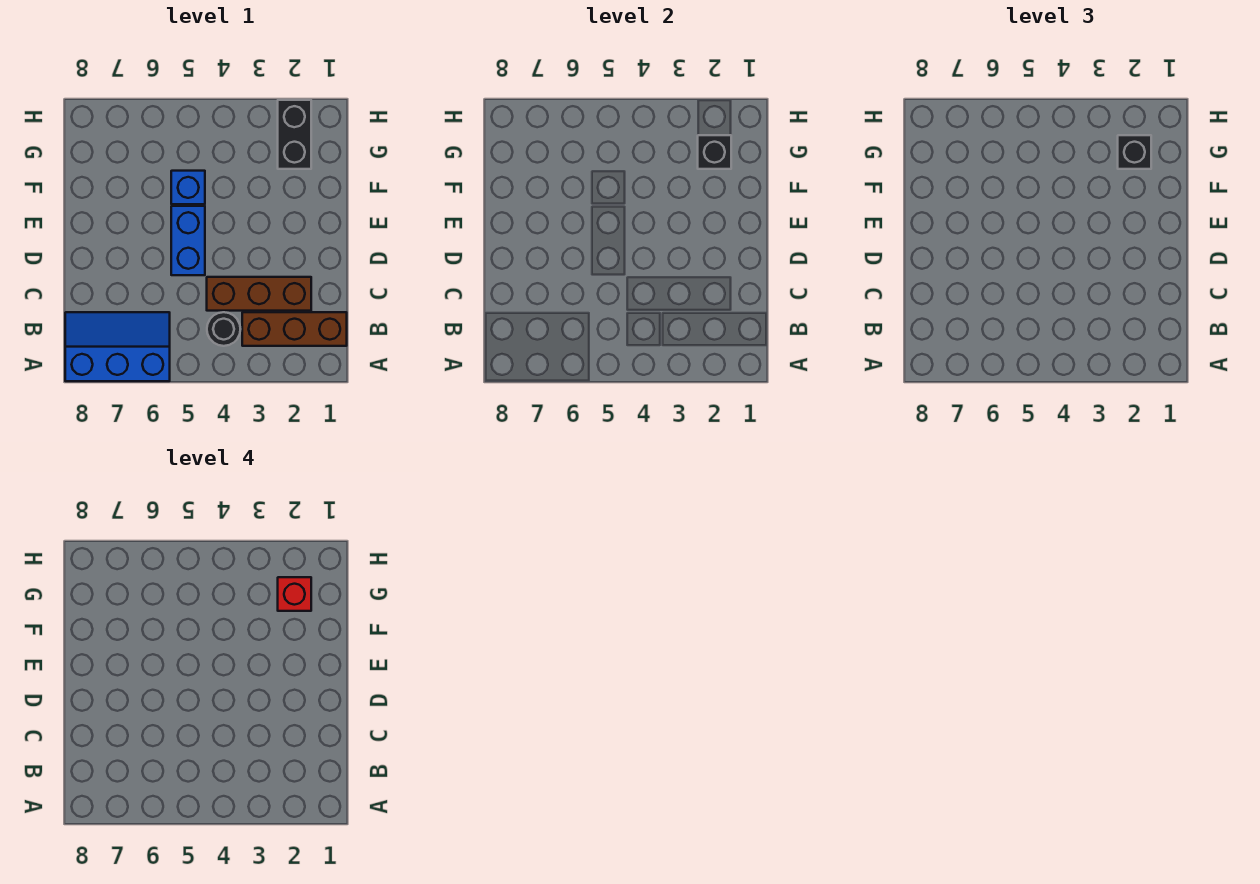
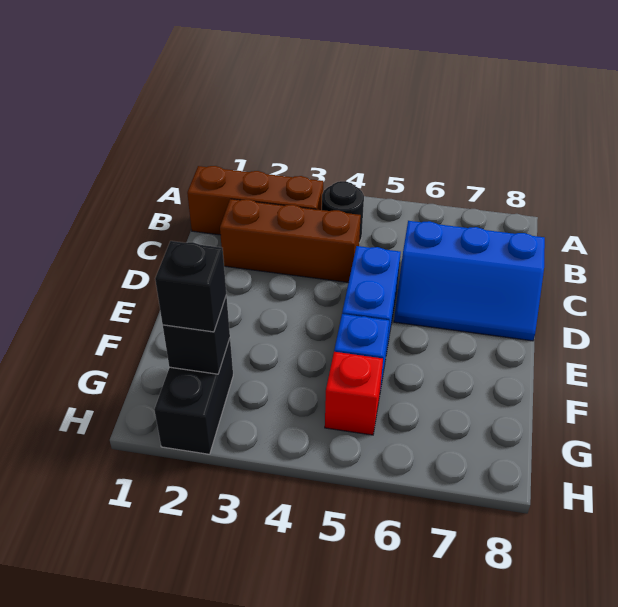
blue 2x3 slope [65,312,170,381] -> blue 2x3 slope moved to [394,221,545,341]
red 1x1 brick [278,577,311,611] -> red 1x1 brick moved to [325,352,383,435]

